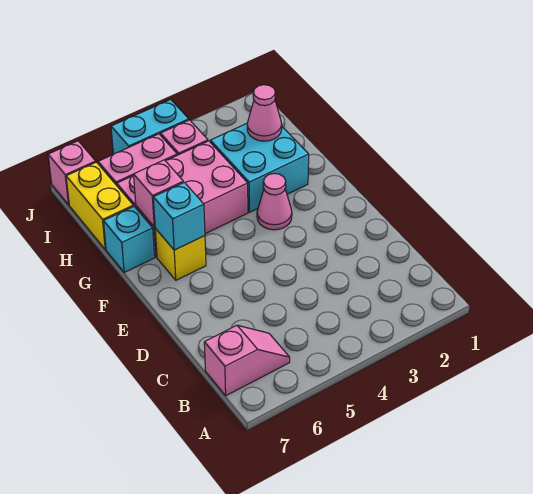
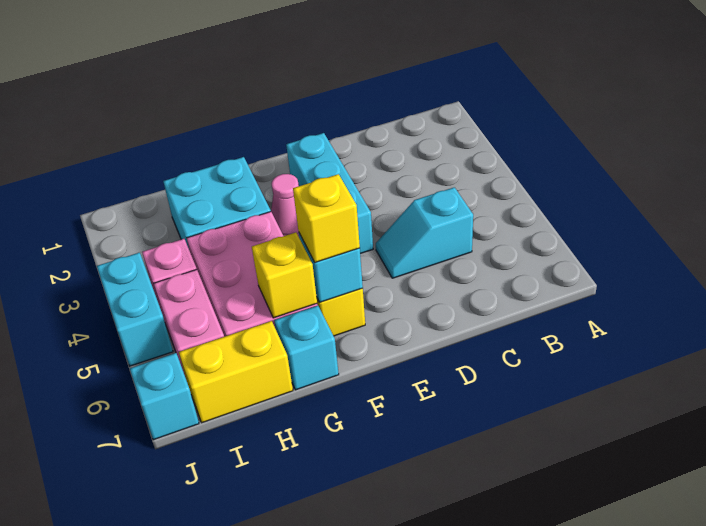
pink 1x2 slope [204,325,290,396] -> none
none -> cyan 1x2 slope [376,187,473,278]
none -> cyan 1x3 brick [286,133,373,254]
none -> yellow 1x1 brick [293,174,360,262]
pink 1x1 brick [133,160,183,227] -> yellow 1x1 brick [252,232,317,318]
pink 1x1 cone [247,85,282,141] -> none
pink 1x1 brick [48,141,96,205] -> cyan 1x1 brick [130,353,199,440]

